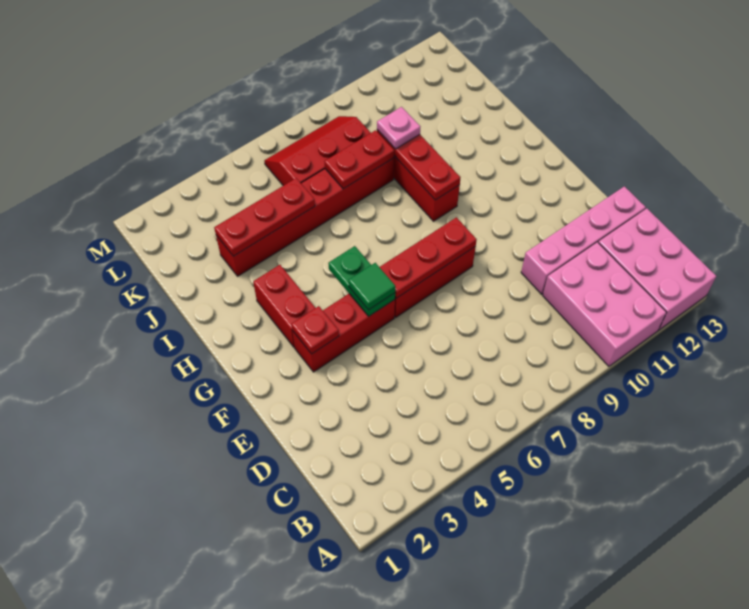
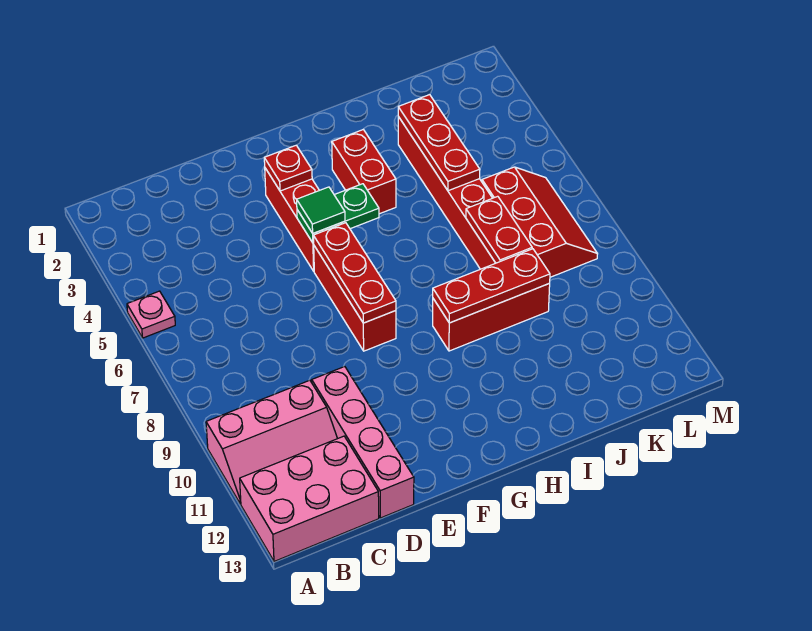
pink 2x3 brick [543,242,666,366] -> pink 2x3 slope [206,380,337,504]
red 1x2 brick [253,265,315,347] -> red 1x2 brick turned to [332,130,396,214]
pink 1x1 plate [377,107,420,149] -> pink 1x1 plate moved to [127,291,175,338]

